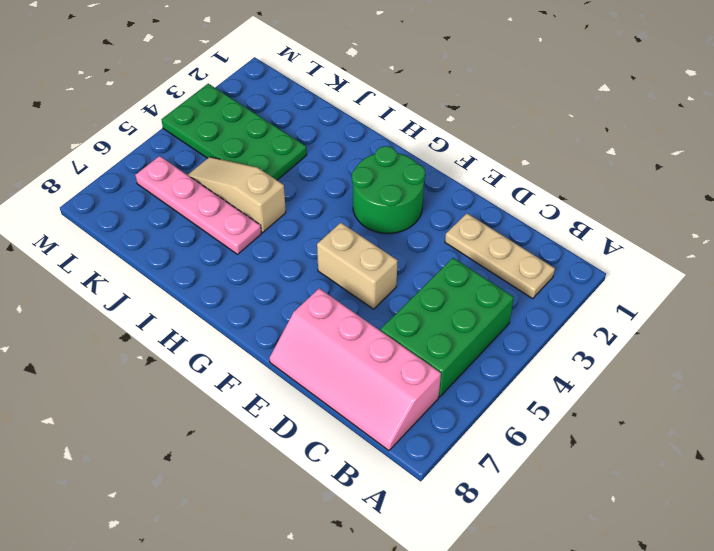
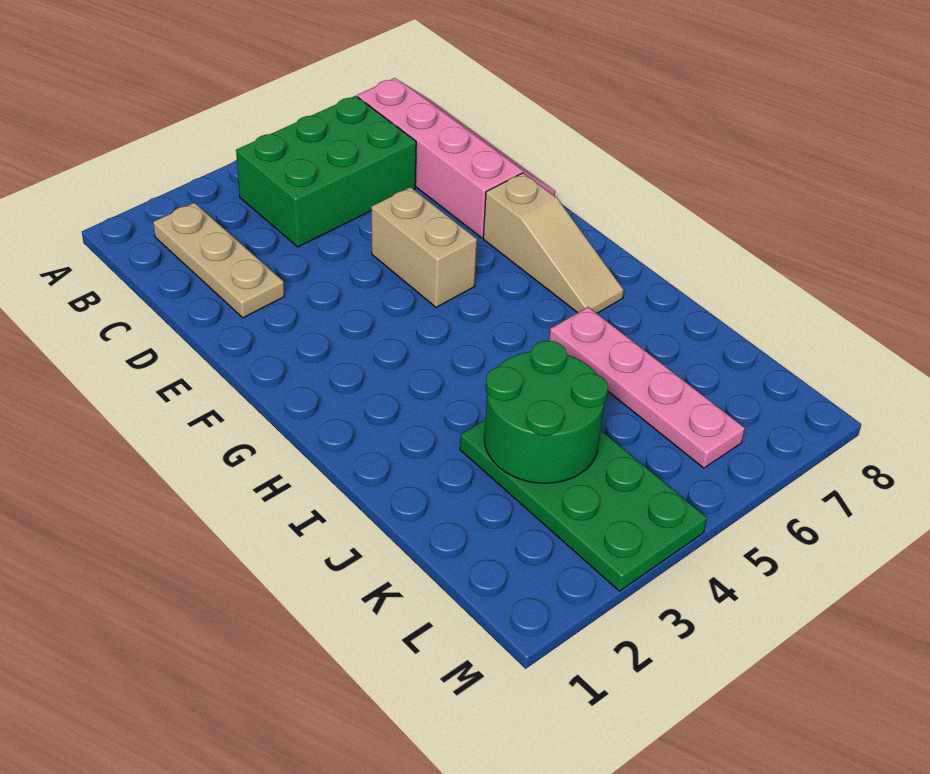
green 2x2 round brick [352,146,425,233] -> green 2x2 round brick moved to [484,341,608,483]
tan 1x3 slope [188,157,286,233] -> tan 1x3 slope moved to [483,173,624,313]

